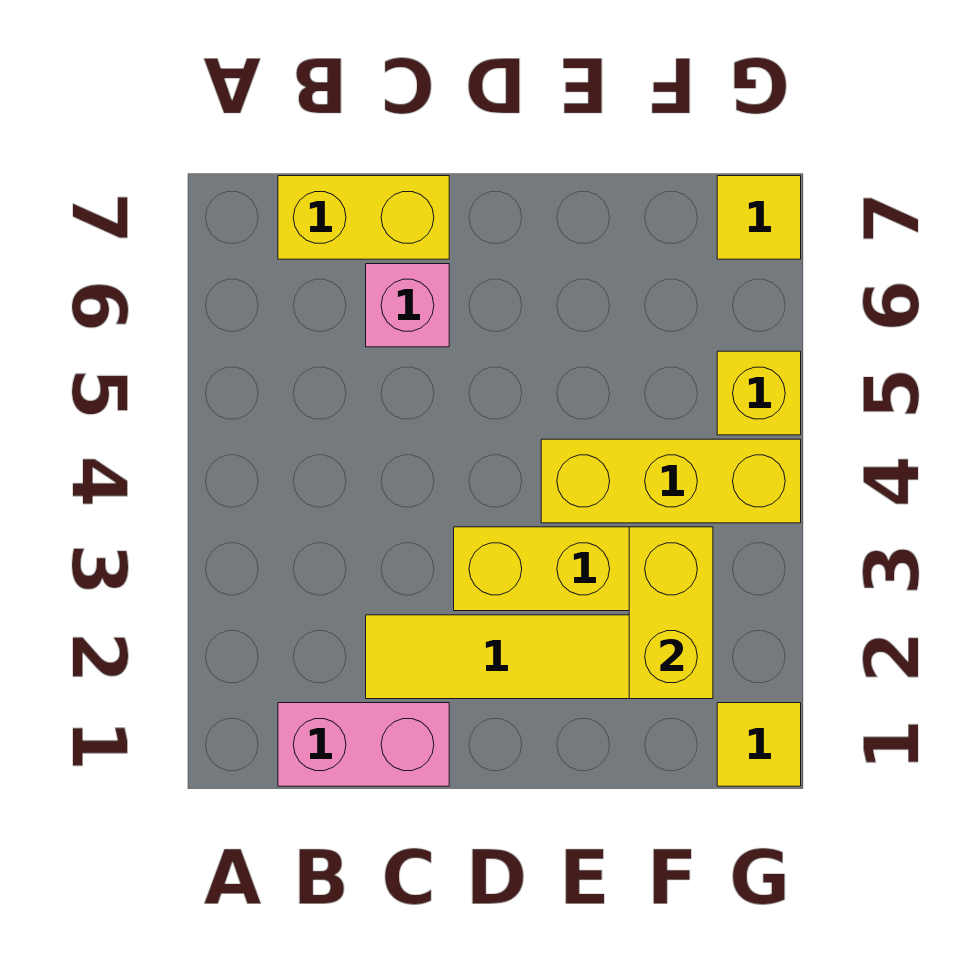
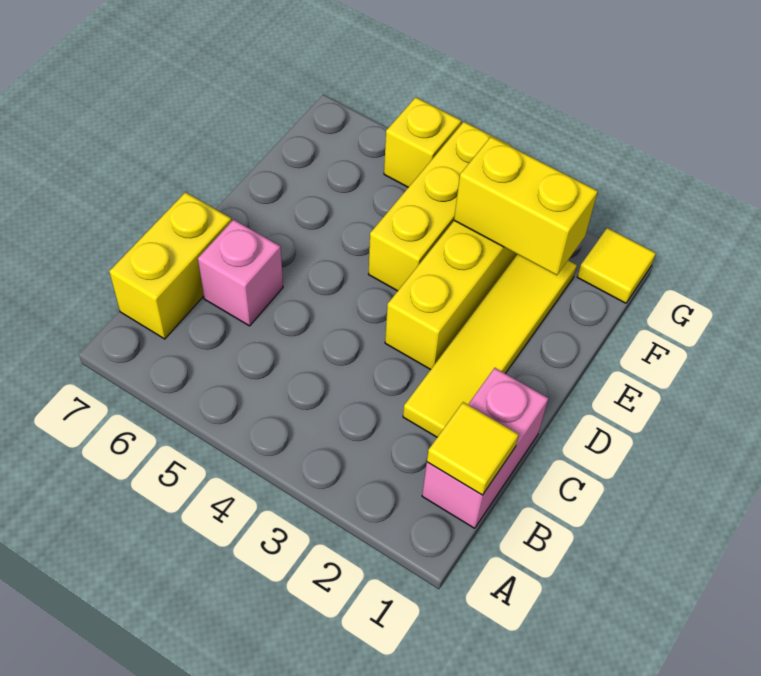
yellow 1x1 tile [717,176,801,259] -> yellow 1x1 tile moved to [427,402,519,495]

